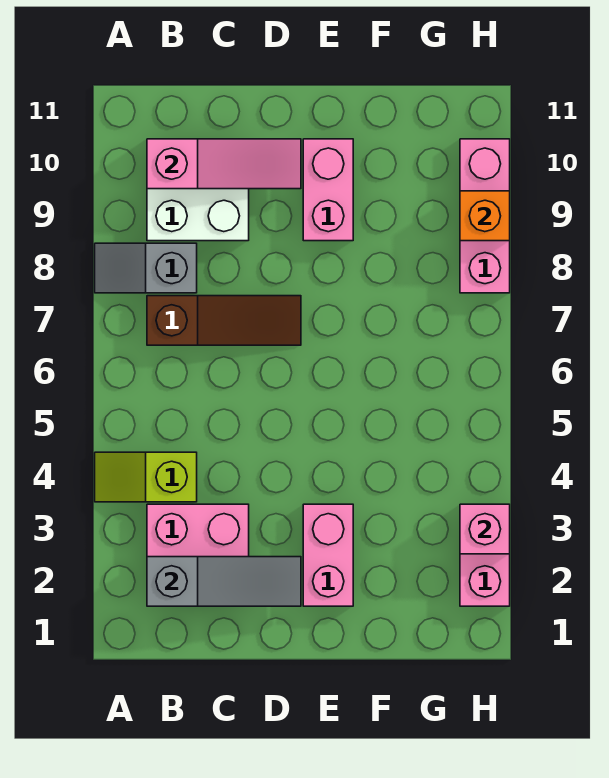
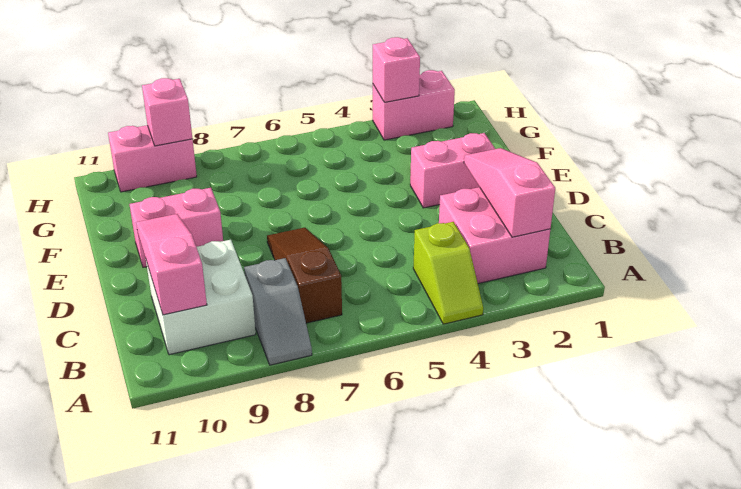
grey 1x3 slope [147,557,301,606] -> pink 1x3 slope [464,148,555,237]
pink 1x3 brick [460,139,510,293] -> pink 1x2 brick [108,125,197,192]
orange 1x1 brick [460,191,510,241] -> pink 1x1 brick [142,78,192,146]

